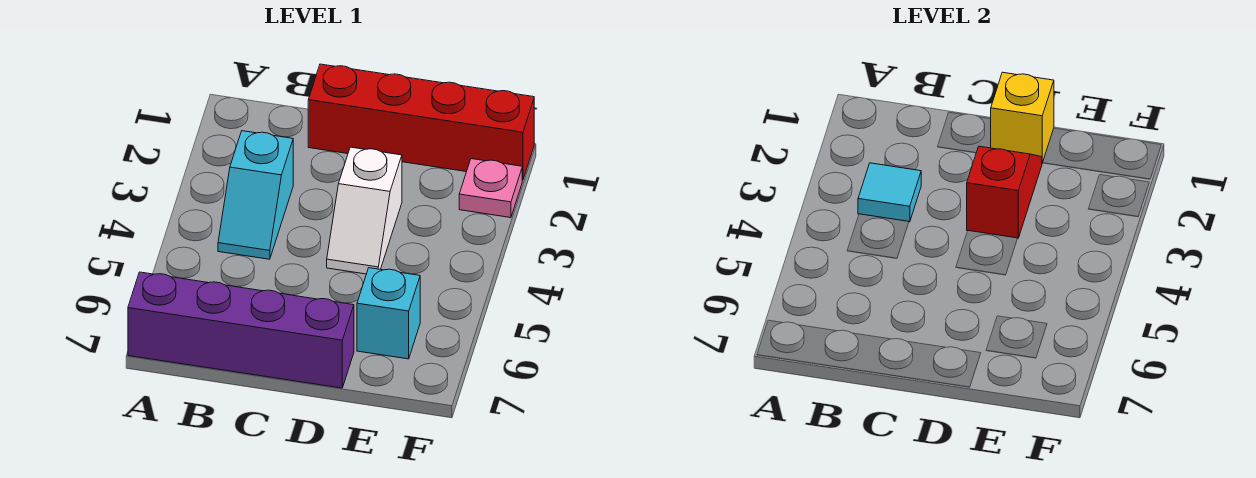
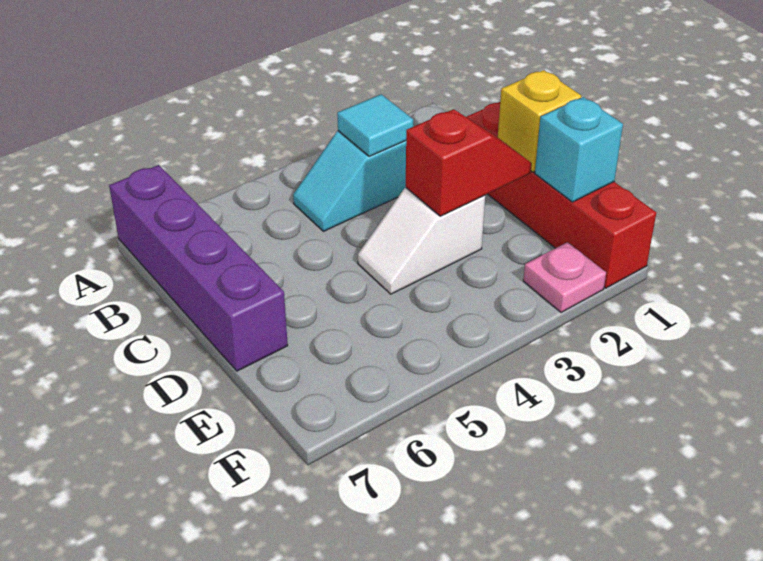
cyan 1x1 brick [357,268,420,359] -> cyan 1x1 brick moved to [535,97,623,202]

